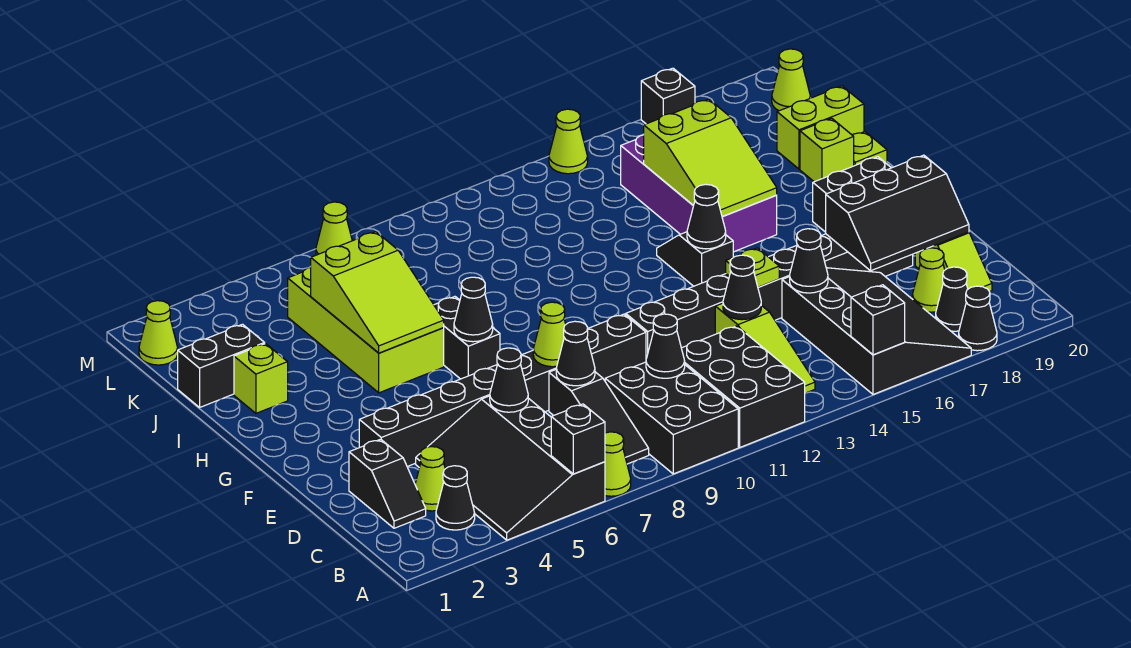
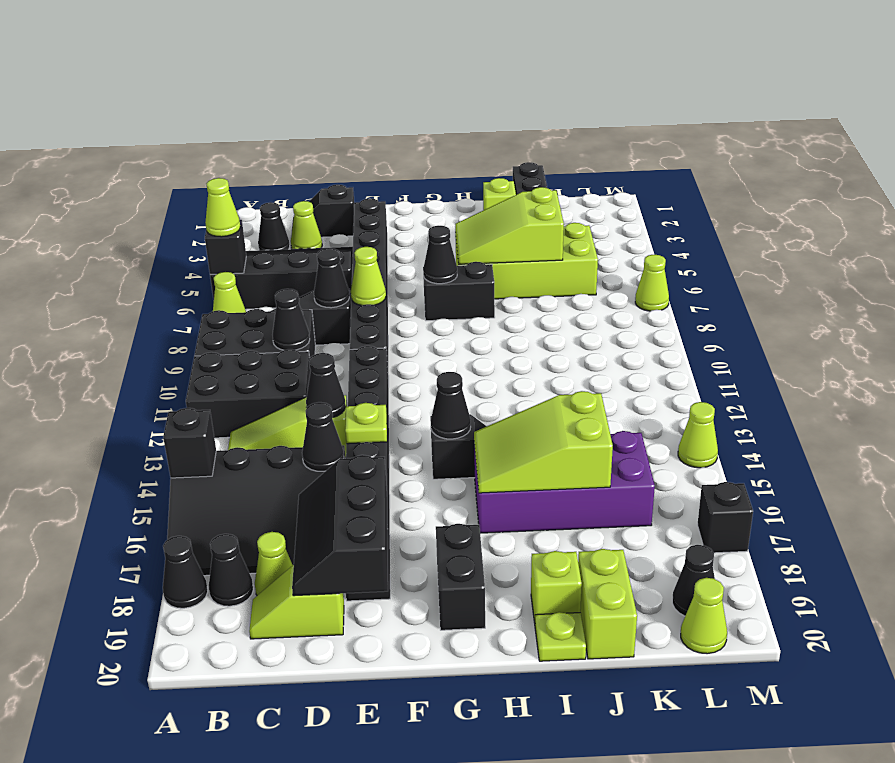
black 1x1 cone [490,348,528,412] -> black 1x1 cone moved to [672,545,715,616]
lime 1x1 cone [139,301,178,365] -> lime 1x1 cone moved to [205,178,240,237]

